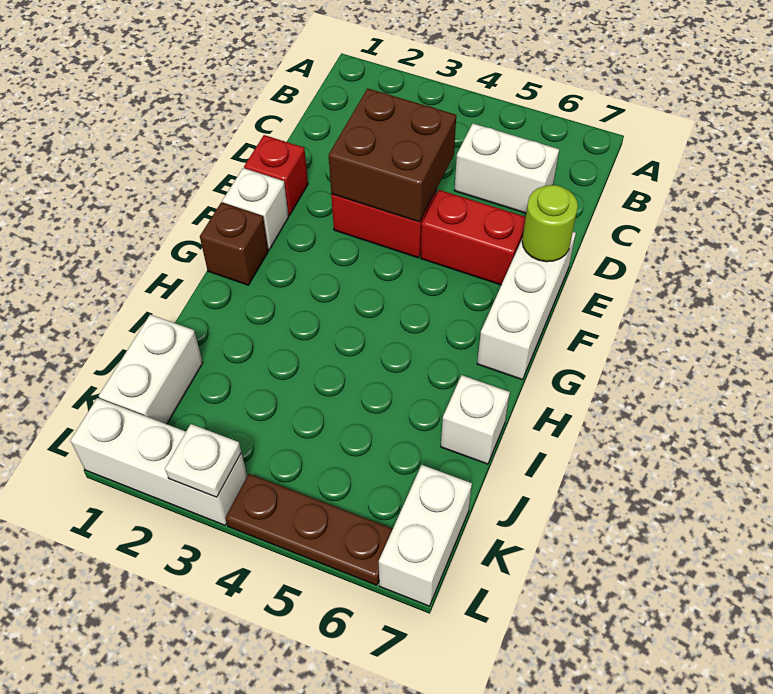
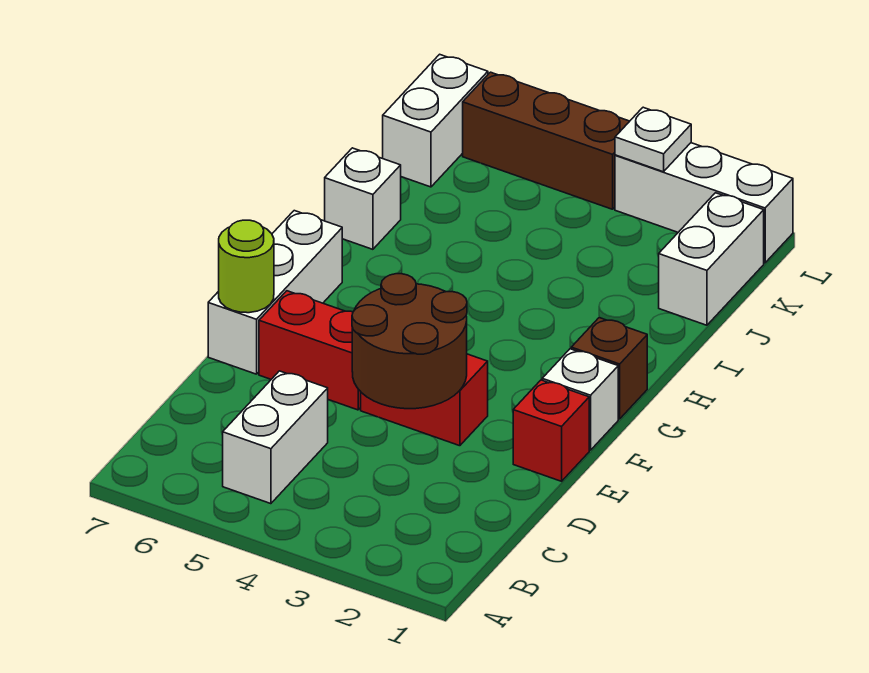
white 1x2 brick [454,124,559,213] -> white 1x2 brick turned to [223,371,328,504]
brown 2x2 brick [329,88,456,222] -> brown 2x2 round brick [352,274,467,409]
brown 1x3 plate [225,474,393,585] -> brown 1x3 brick [463,72,630,209]

